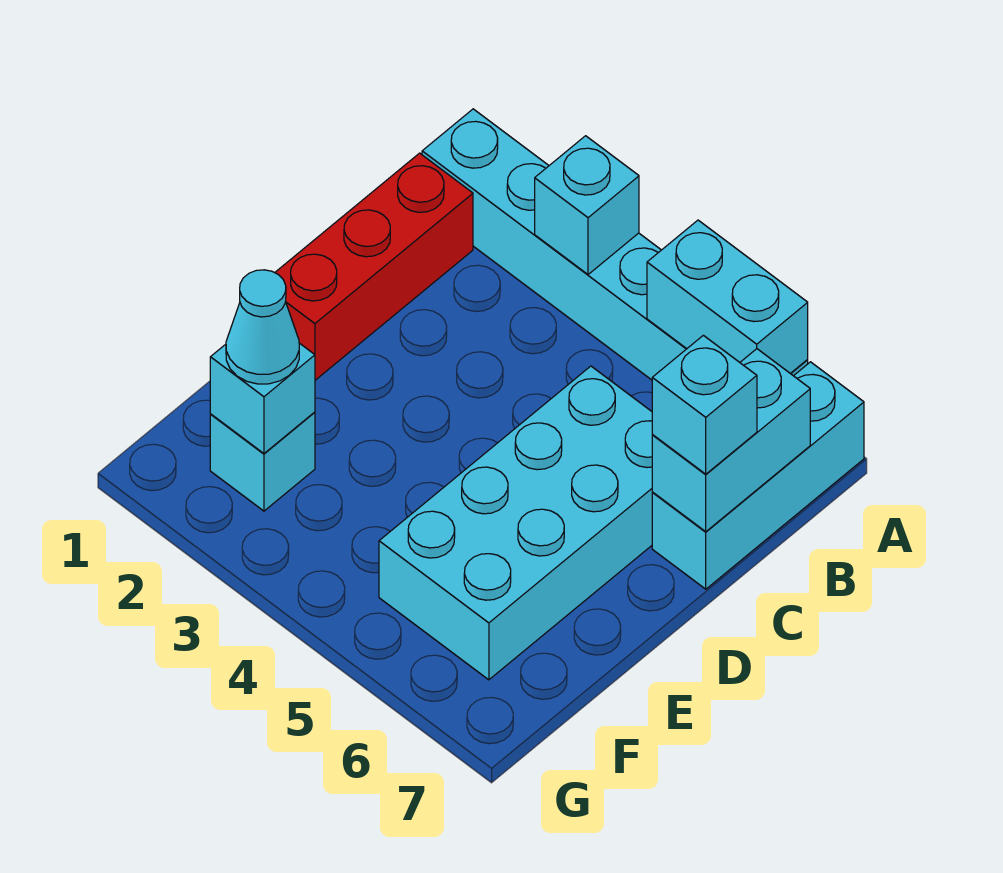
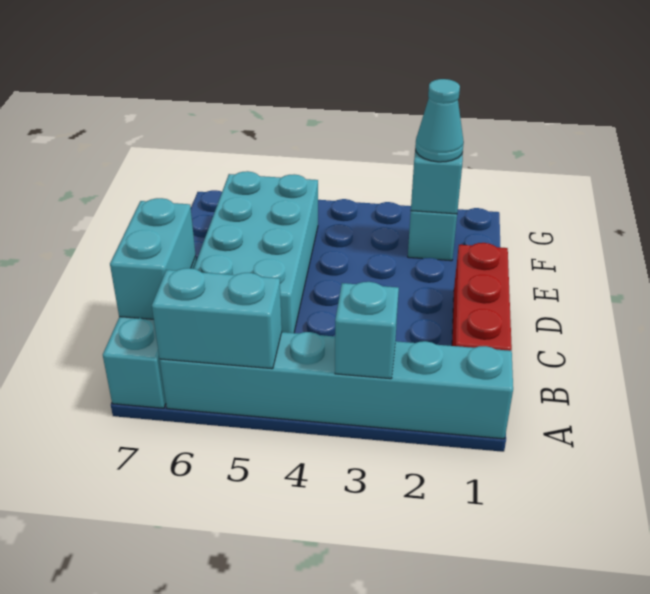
cyan 1x1 brick [652,335,757,474] -> none

